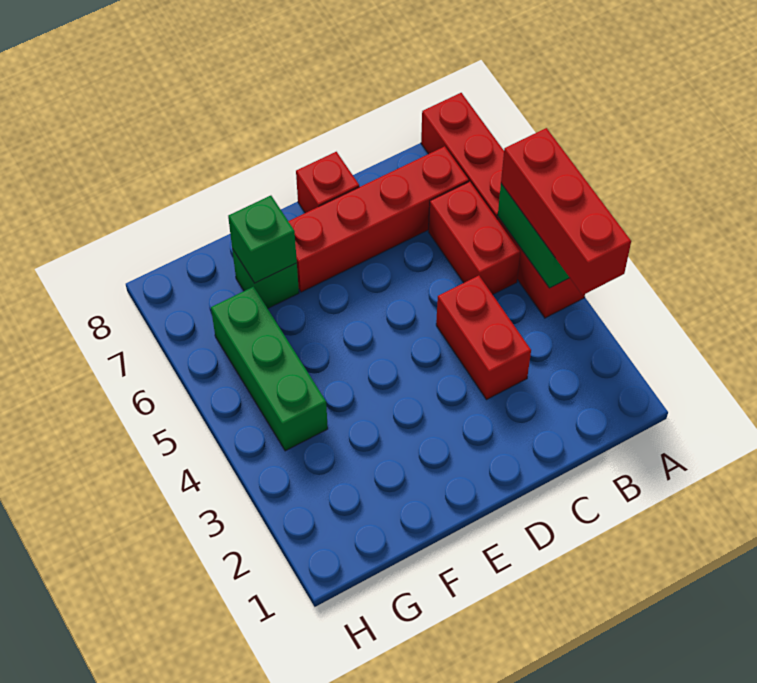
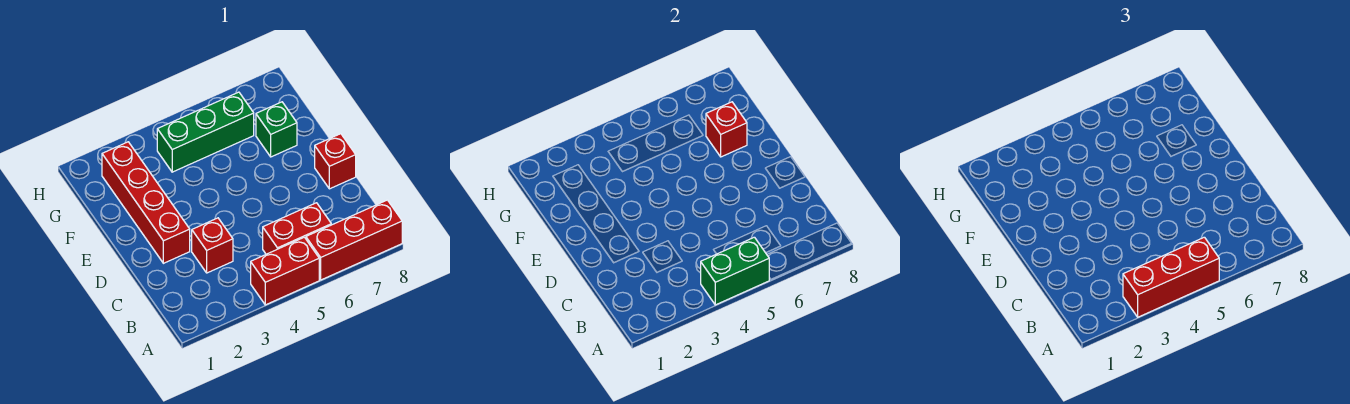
red 1x4 brick [288,146,469,292] -> red 1x4 brick moved to [102,142,190,263]
red 1x2 brick [436,276,531,399] -> red 1x1 brick [192,218,233,273]
green 1x1 brick [228,196,297,283] -> red 1x1 brick [706,102,747,157]

